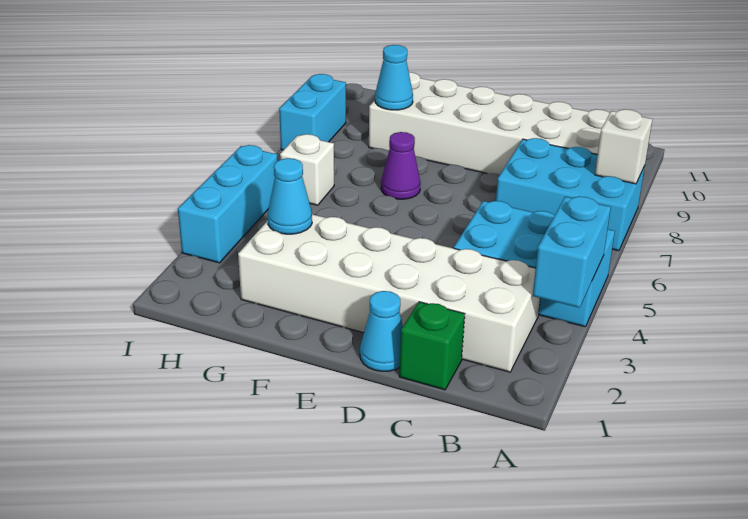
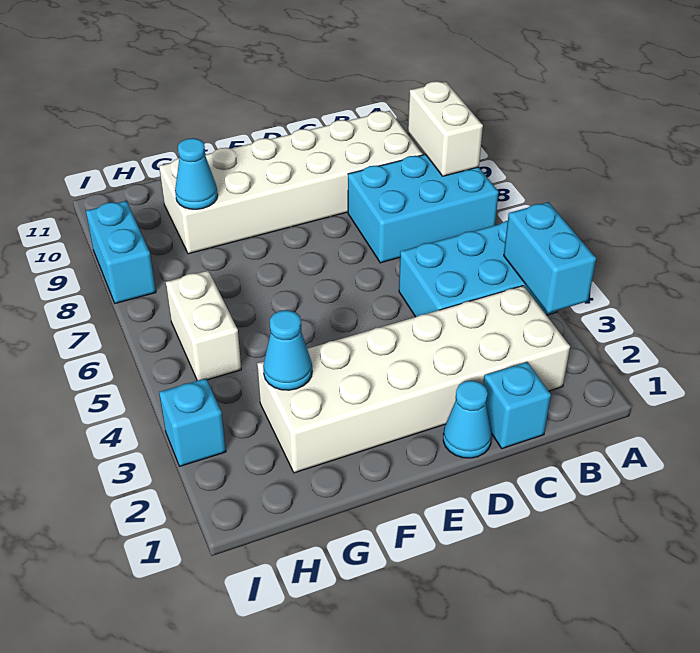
white 1x1 brick [595,109,652,184] -> white 1x2 brick [408,81,483,176]
green 1x1 brick [399,302,465,390] -> cyan 1x1 brick [483,362,551,449]
purple 1x1 cone [381,132,421,199] -> none
white 1x1 brick [280,134,334,205] -> white 1x2 brick [166,271,241,381]
cyan 1x3 brick [178,145,278,263] -> cyan 1x1 brick [159,378,226,466]

